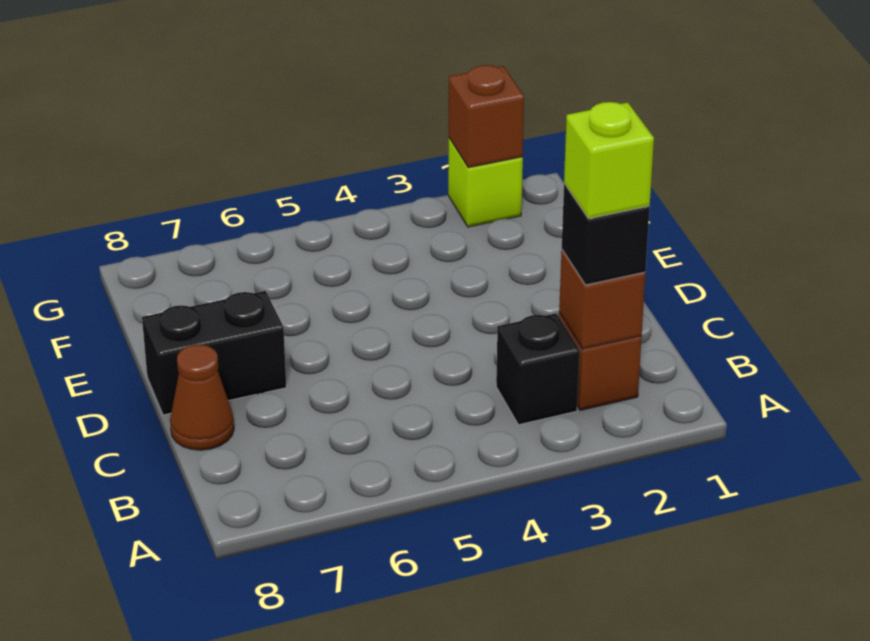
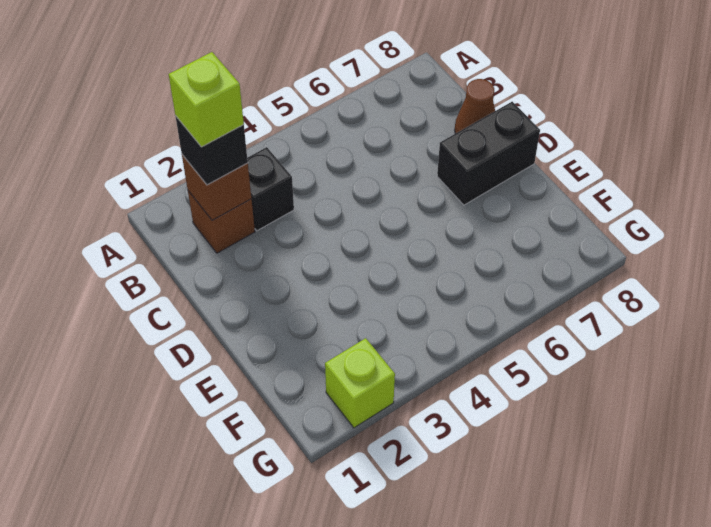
brown 1x1 brick [449,65,524,168] -> none

